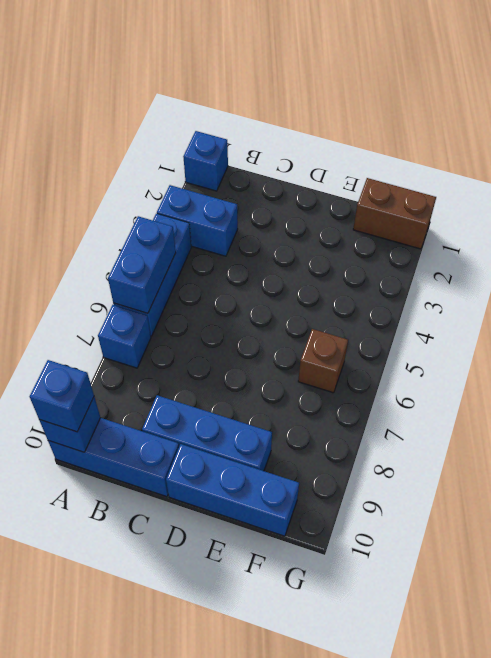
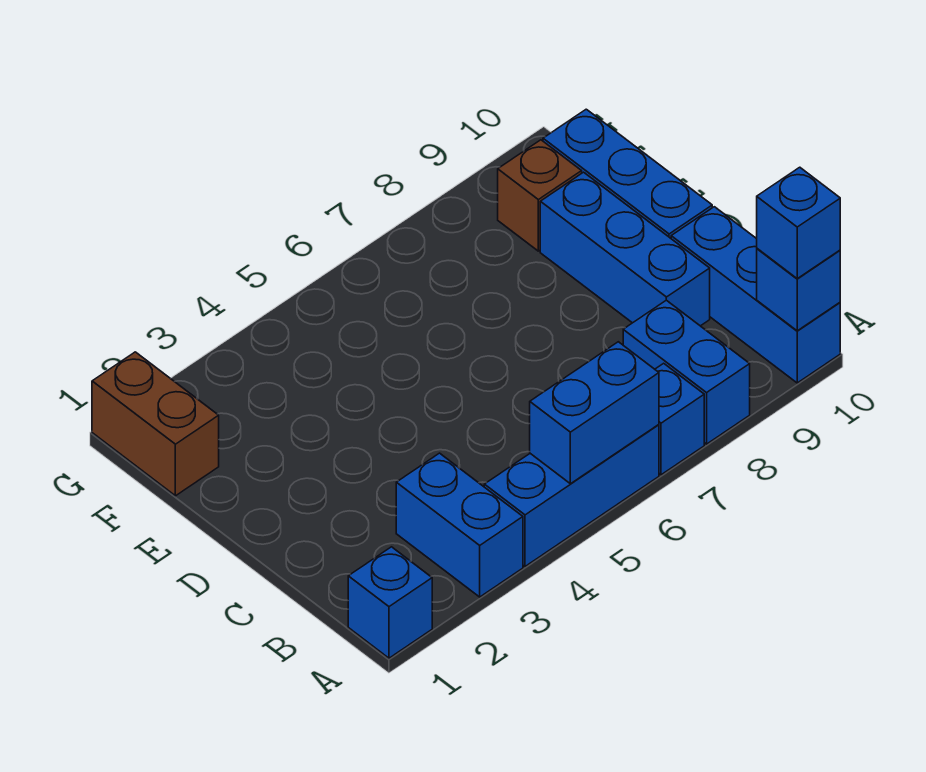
none -> blue 1x2 brick [623,300,750,444]
brown 1x1 brick [298,329,348,393] -> brown 1x1 brick moved to [498,140,582,251]

